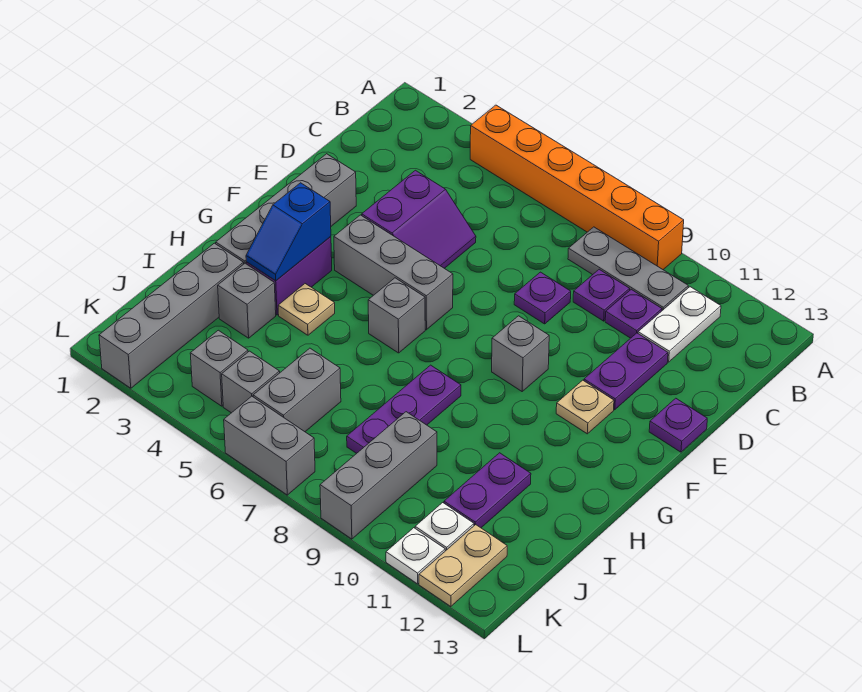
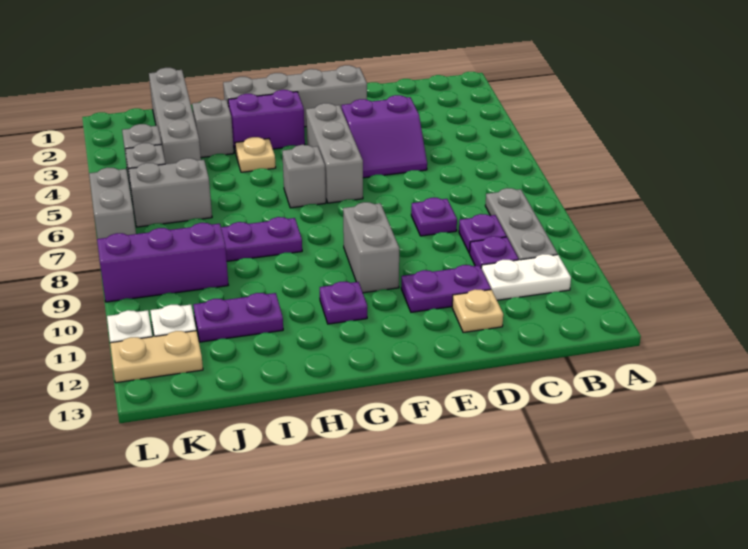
orange 1x6 brick [470,105,684,270] -> none
purple 1x1 plate [649,398,707,452] -> purple 1x1 plate moved to [320,282,367,324]
grey 1x1 brick [492,316,549,391] -> grey 1x2 brick [343,202,399,293]
tan 1x1 plate [556,380,614,434] -> tan 1x1 plate moved to [452,289,503,333]
blue 1x2 slope [246,183,331,281] -> none
grey 1x4 brick [99,243,244,388] -> grey 1x4 brick turned to [149,68,201,164]
grey 1x3 brick [320,412,437,539] -> purple 1x3 brick [97,223,228,302]

